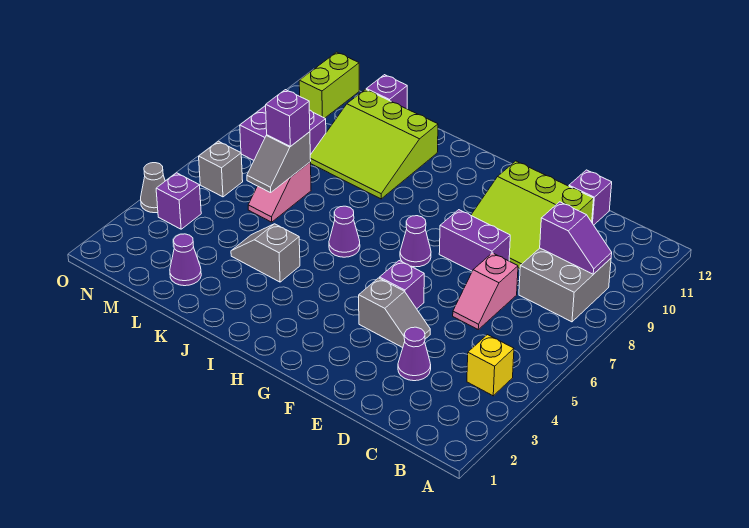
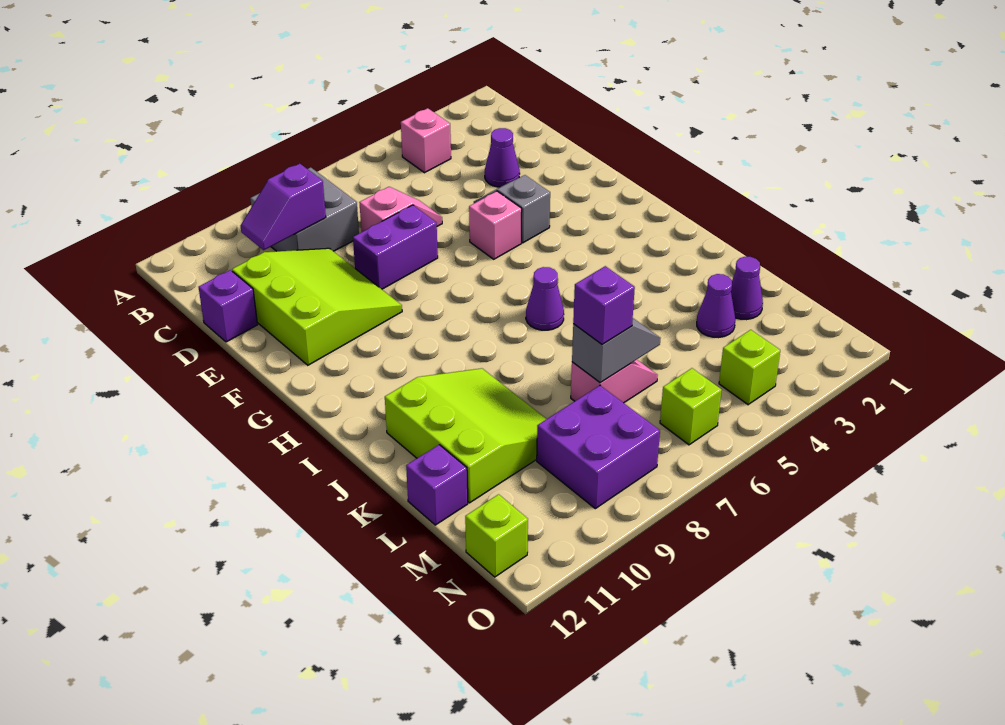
yellow 1x1 brick [467,335,514,396] -> pink 1x1 brick [401,108,451,173]
purple 1x2 slope [540,202,612,274] -> purple 1x2 slope turned to [241,164,326,250]
purple 1x2 brick [439,210,510,271] -> purple 1x2 brick turned to [353,205,438,289]
purple 1x1 brick [380,261,424,309] -> pink 1x1 brick [469,191,522,259]
purple 1x1 cone [400,216,431,267] -> purple 1x1 cone moved to [697,274,735,338]
grey 1x2 slope [231,224,300,282] -> none
purple 1x1 brick [156,173,201,229] -> lime 1x1 brick [719,330,780,405]
grey 1x1 brick [199,141,243,197] -> lime 1x1 brick [660,368,722,445]
lime 1x2 brick [299,52,359,118] -> lime 1x1 brick [465,494,528,577]
grey 1x1 cone [141,163,165,213] -> none

